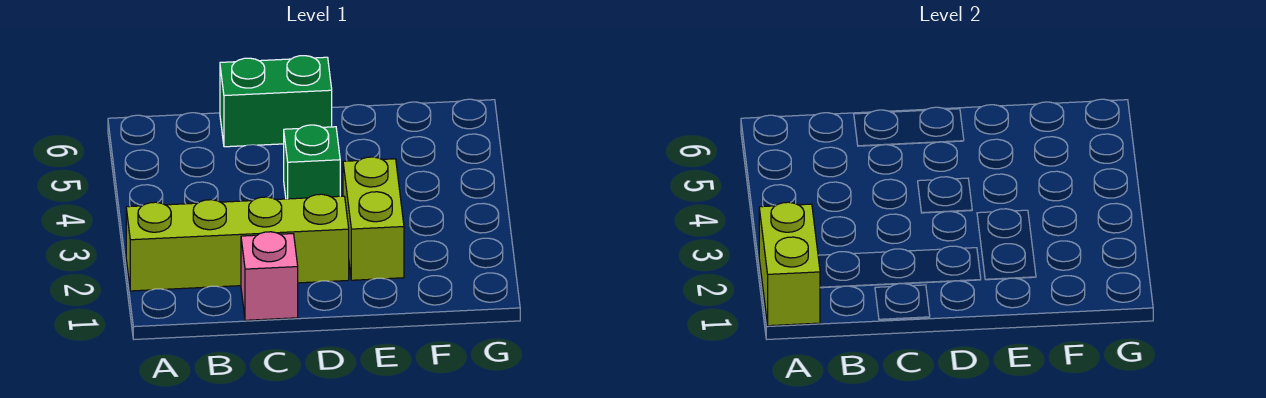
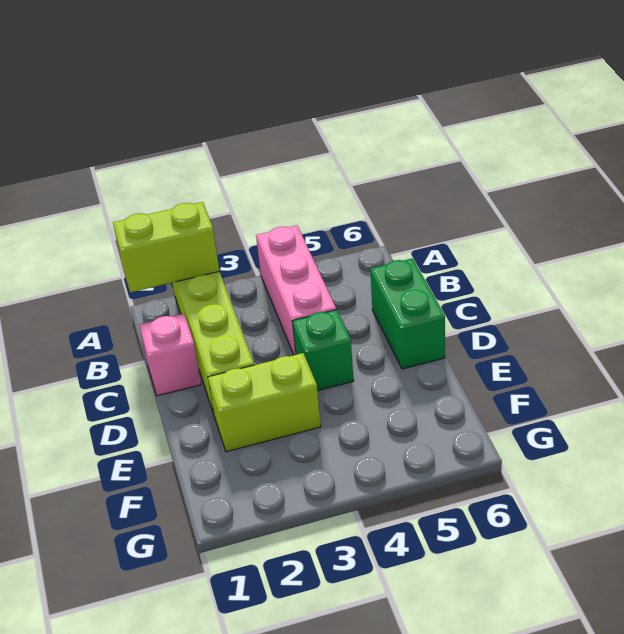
none -> pink 1x3 brick [256,225,336,355]

